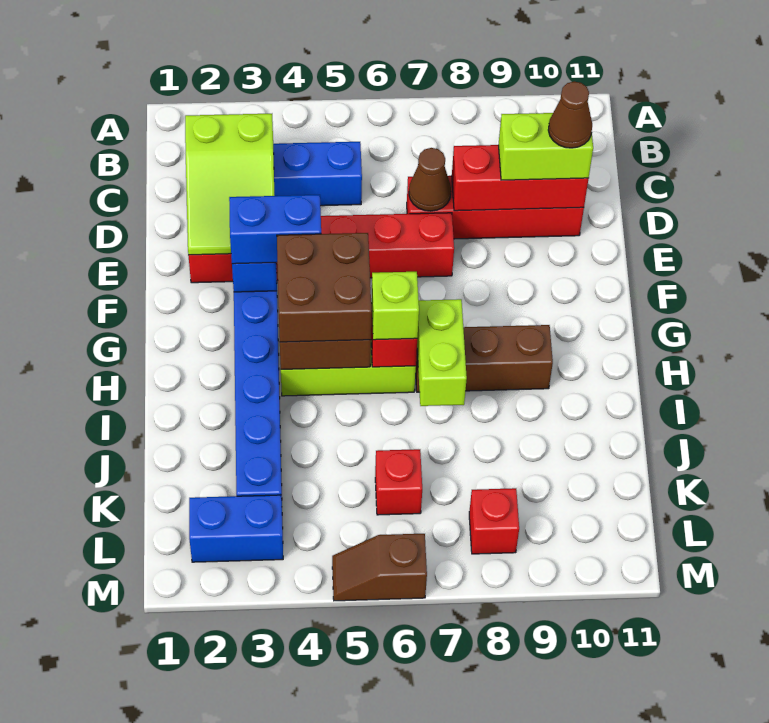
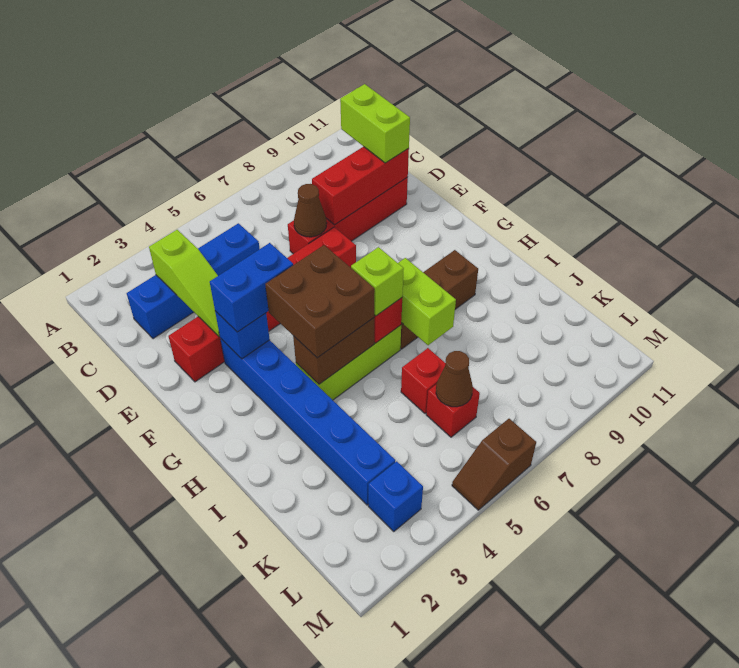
lime 2x3 slope [185,114,274,255] -> lime 1x3 slope [149,230,220,336]
lime 1x2 brick [498,113,593,180] -> lime 1x2 brick turned to [340,84,410,163]
brown 1x1 cone [548,82,592,148] -> brown 1x1 cone moved to [436,351,473,407]
blue 1x2 brick [189,495,283,562] -> blue 1x1 brick [368,461,423,532]
red 1x1 brick [469,488,519,554] -> red 1x1 brick moved to [401,348,446,414]

